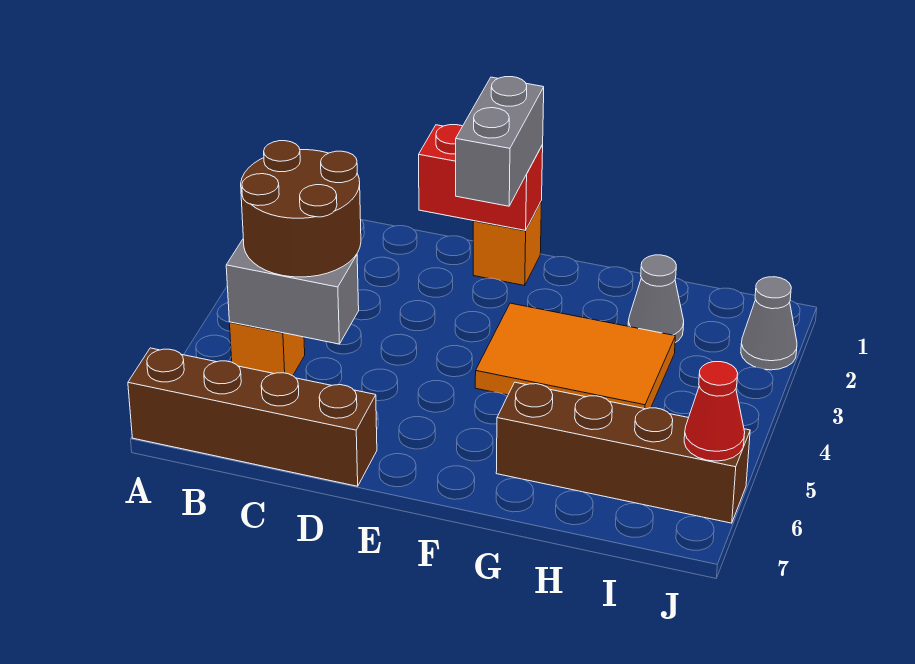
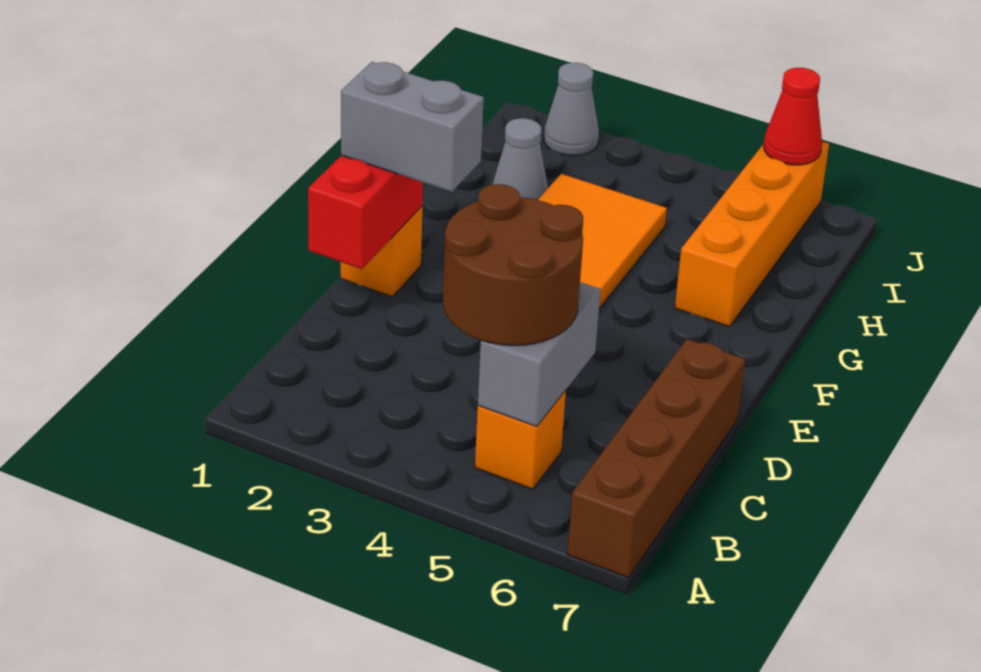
brown 1x4 brick [496,382,750,523] -> orange 1x4 brick [675,142,829,327]

